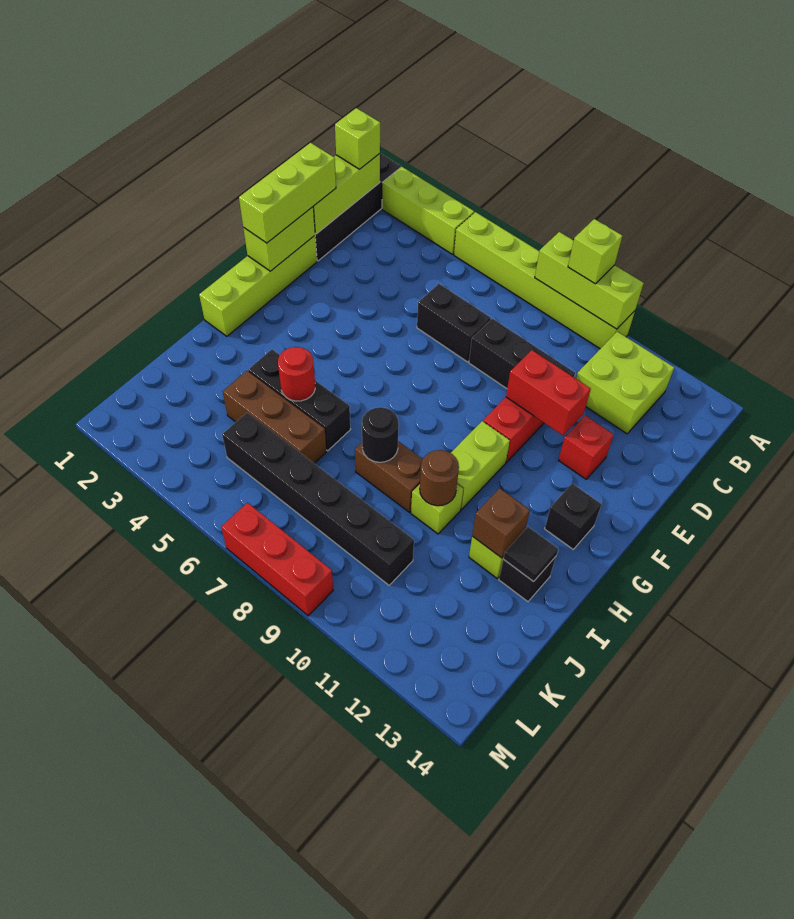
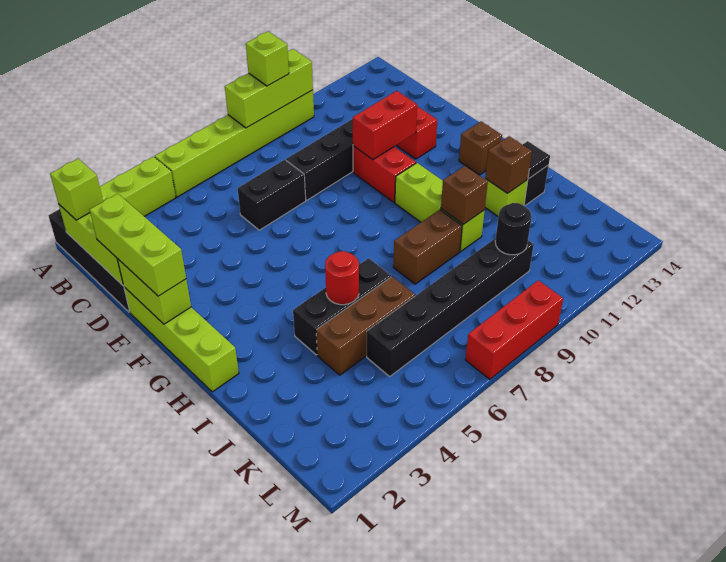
lime 2x2 brick [576,332,674,434] -> none
black 1x1 brick [545,484,602,549] -> brown 1x1 brick [459,121,502,175]
black 1x1 round brick [362,407,399,462] -> black 1x1 round brick moved to [495,203,532,255]
brown 1x1 round brick [420,450,459,506] -> brown 1x1 brick [441,166,488,224]

